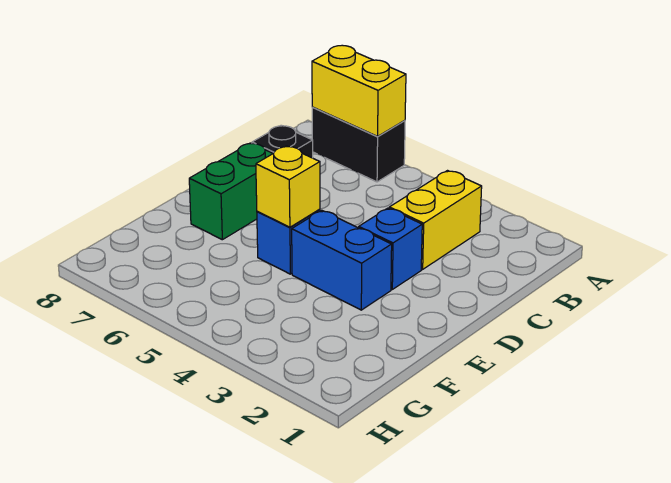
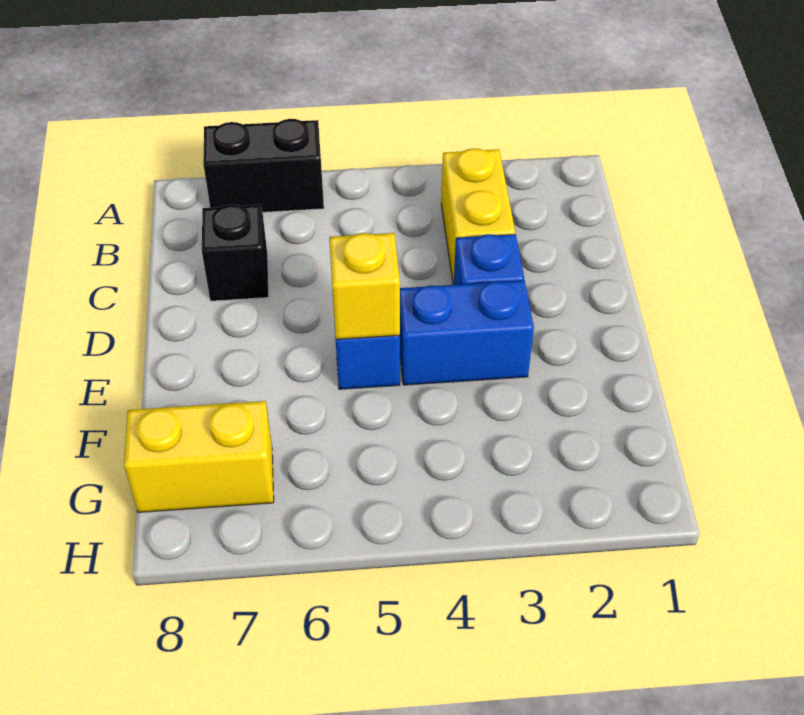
yellow 1x2 brick [312,45,406,136] -> yellow 1x2 brick moved to [124,401,274,512]
green 1x2 brick [189,143,273,240] -> none

